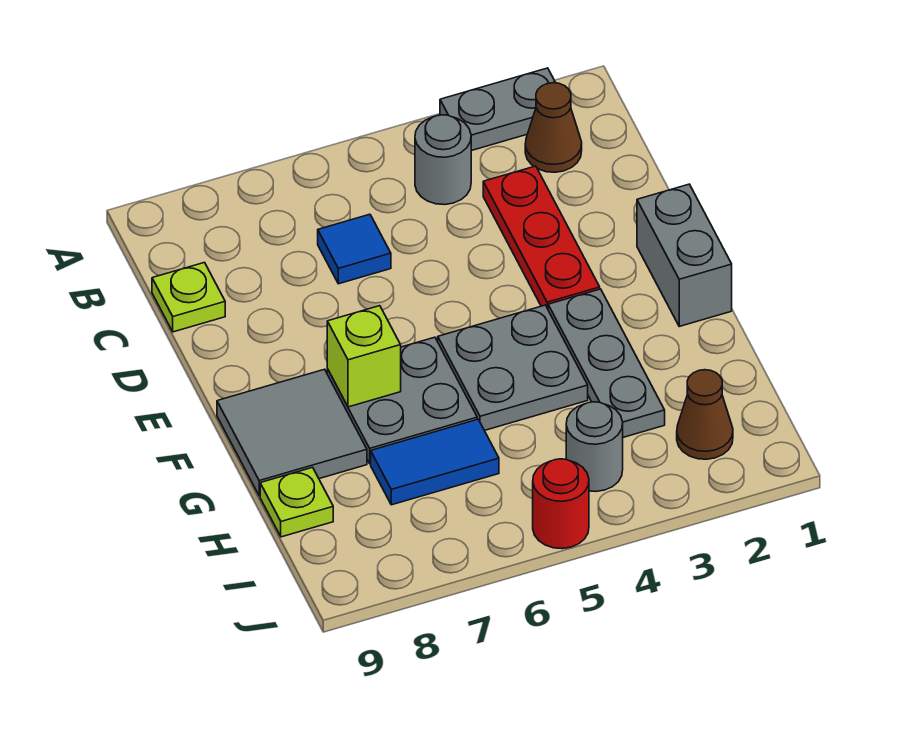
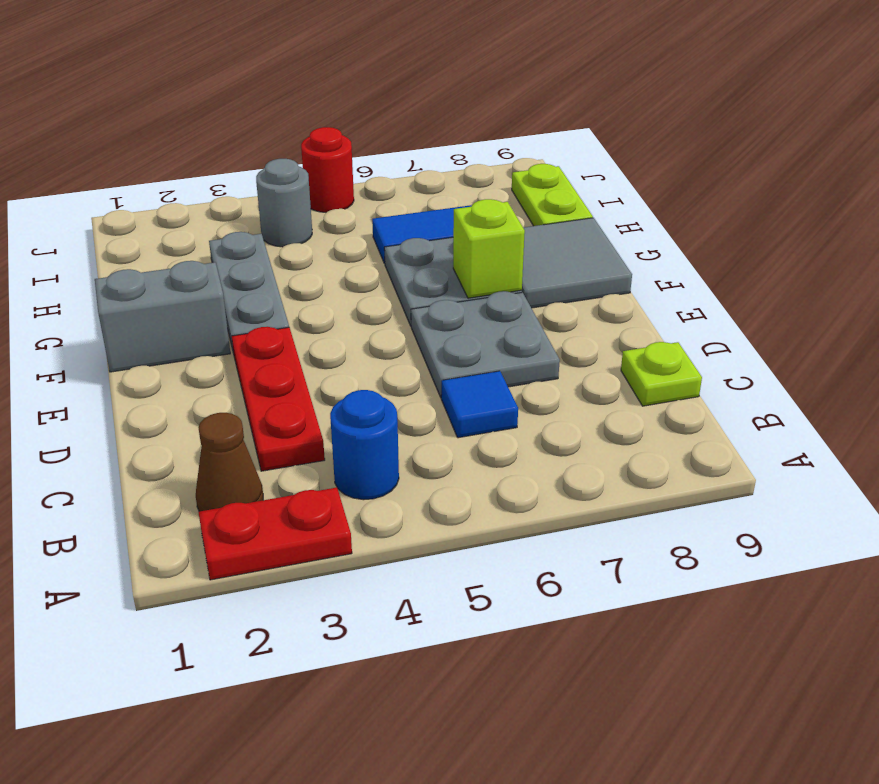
grey 1x2 plate [440,68,556,151] -> red 1x2 plate [199,488,352,580]
grey 1x1 round brick [415,115,471,205] -> blue 1x1 round brick [330,390,399,500]
grey 1x2 brick [637,184,732,326] -> grey 1x2 brick turned to [95,261,230,372]
grey 2x2 plate [438,305,588,430] -> grey 2x2 plate moved to [411,291,560,397]
lime 1x1 plate [260,467,333,537] -> lime 1x2 plate [512,164,593,226]
brown 1x1 cone [677,370,733,459] -> none

